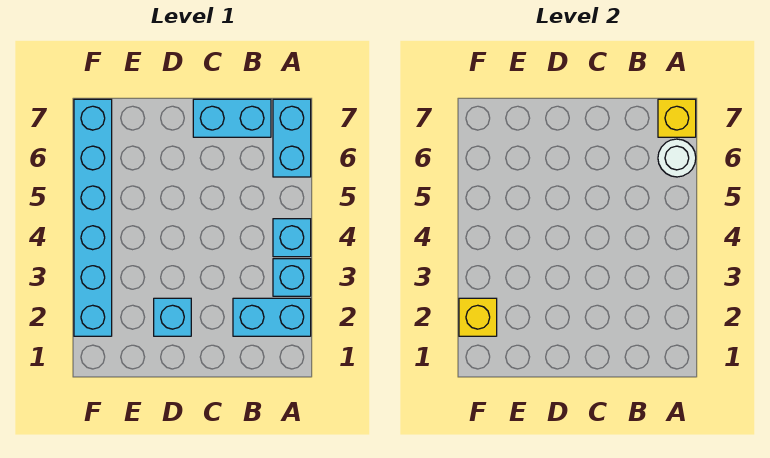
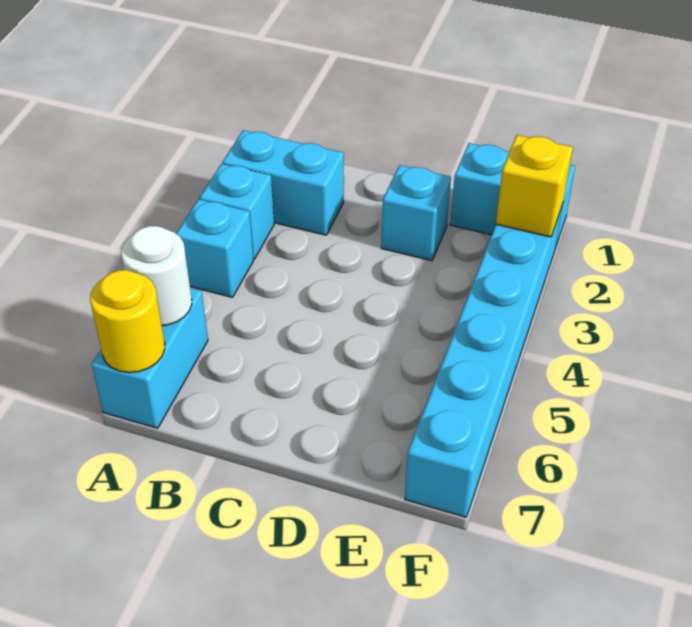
yellow 1x1 brick [658,99,696,137] -> yellow 1x1 round brick [90,270,165,373]
cyan 1x2 brick [193,99,271,137] -> cyan 1x2 brick moved to [450,143,575,248]

